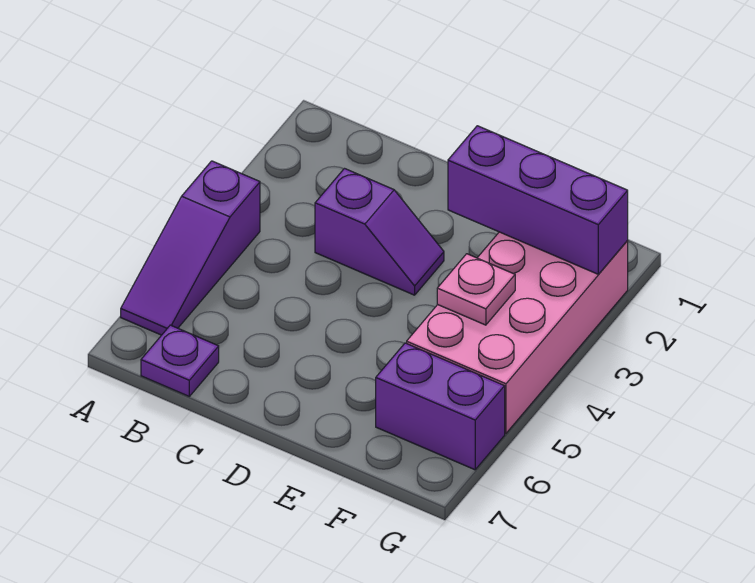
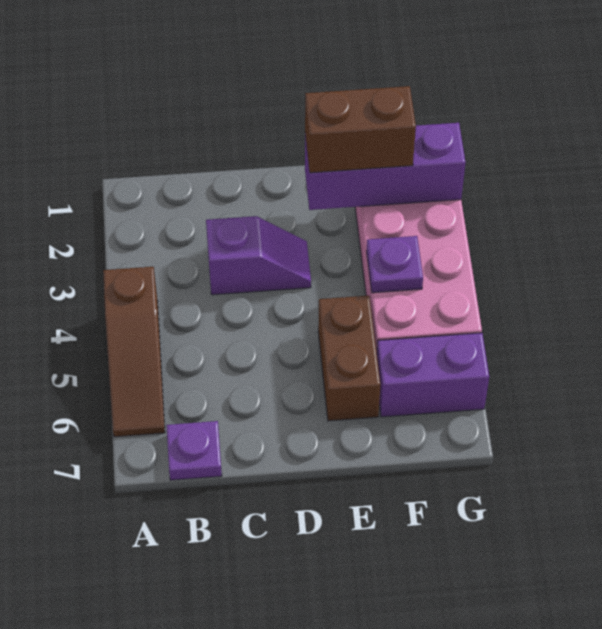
purple 1x3 slope [121,161,260,335] -> brown 1x3 slope [103,267,165,437]
none -> brown 1x2 brick [305,86,416,173]
none -> brown 1x2 brick [318,296,380,421]
pink 1x1 plate [437,254,515,325] -> purple 1x1 plate [367,236,423,293]

